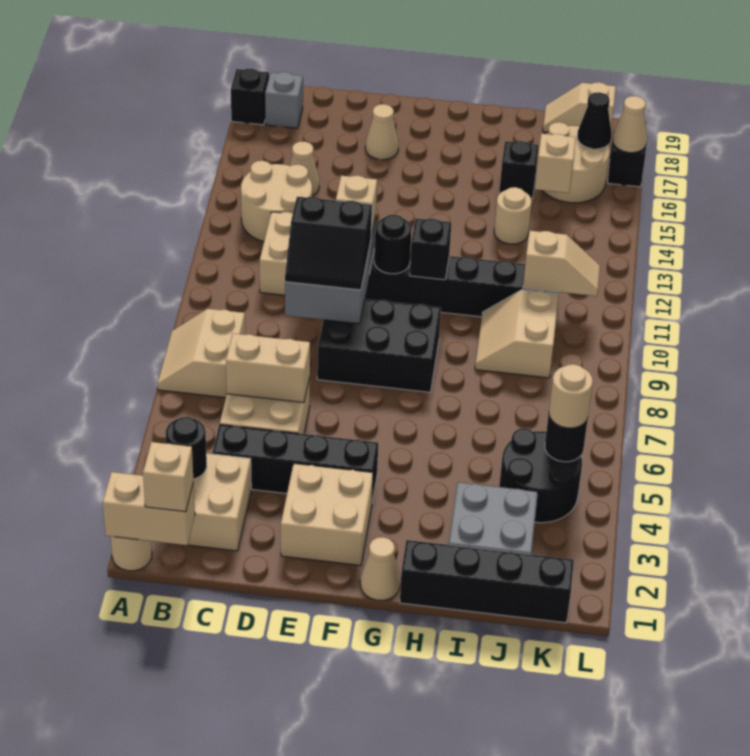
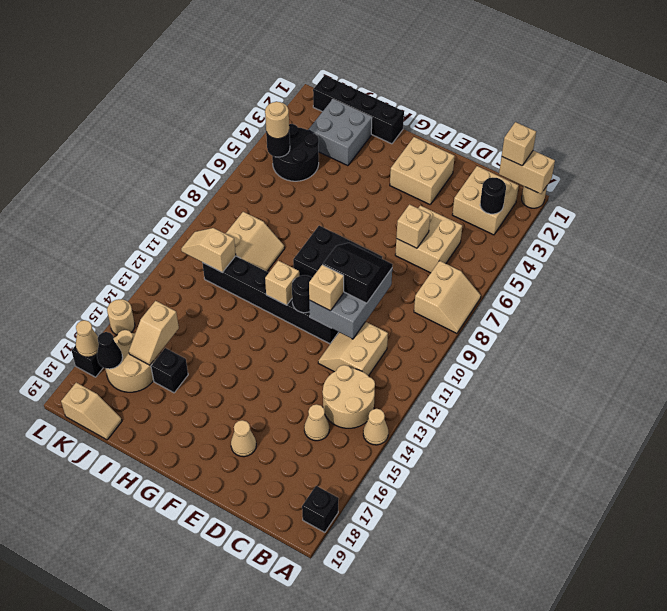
grey 1x1 brick [265,72,303,128] -> none
black 1x4 brick [212,424,378,501] -> none
tan 1x2 brick [226,334,310,402] -> tan 1x1 brick [396,204,430,248]
tan 1x1 cone [360,537,400,600] -> tan 1x1 cone moved to [363,409,388,445]
black 1x1 brick [410,218,451,280] -> tan 1x1 brick [265,261,299,305]
tan 1x1 round brick [494,187,532,244] -> tan 1x1 round brick moved to [107,299,135,335]

